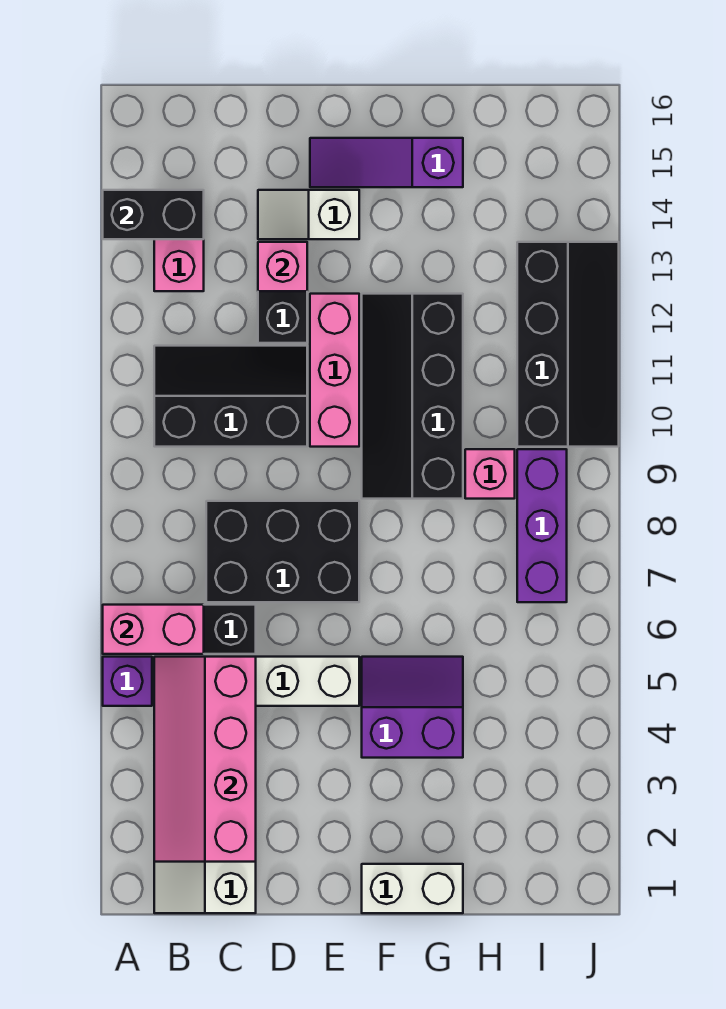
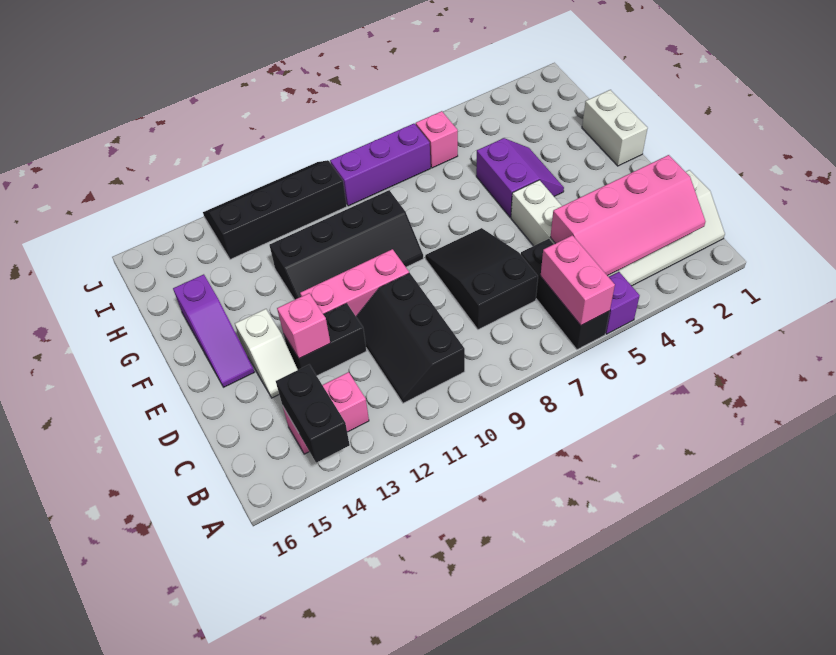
black 2x3 brick [206,501,359,602] -> black 2x3 slope [425,228,538,330]
purple 2x2 slope [362,657,463,758] -> purple 2x2 slope turned to [476,138,564,217]
pink 1x1 brick [465,449,515,499] -> pink 1x1 brick moved to [415,111,458,168]

